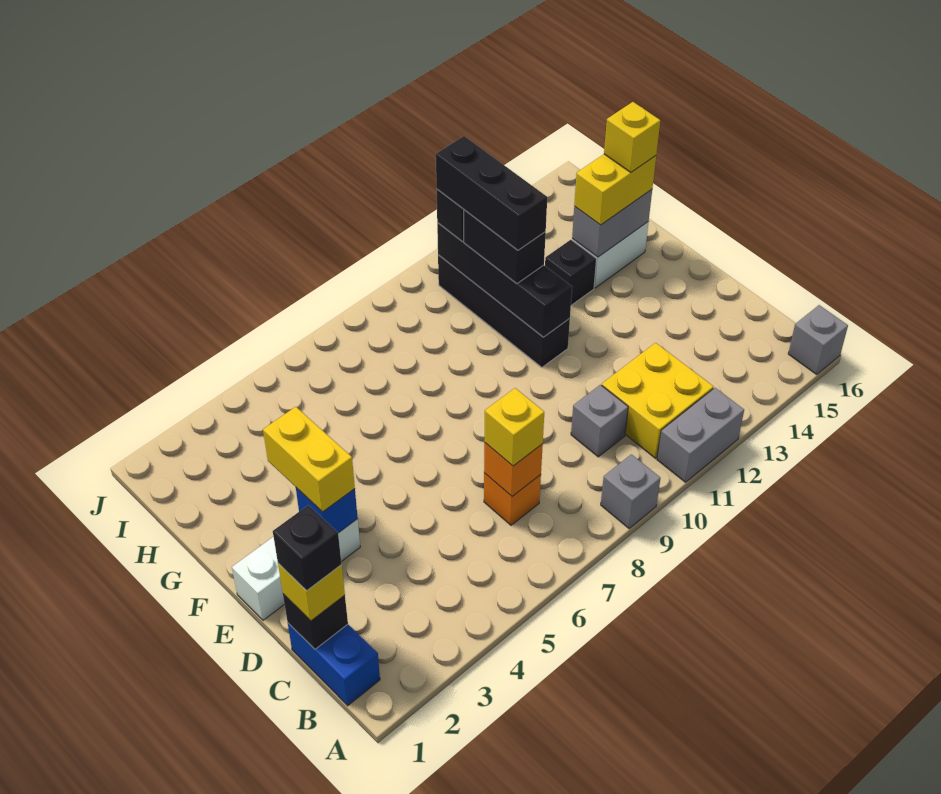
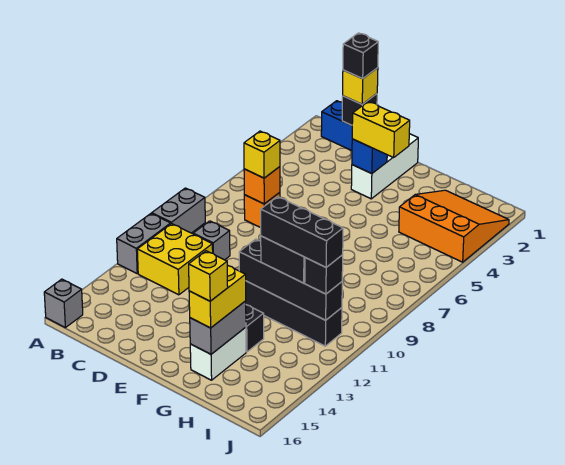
grey 1x1 brick [601,454,660,528] -> grey 1x2 brick [152,188,205,233]
none -> orange 3x3 slope [399,190,509,262]

